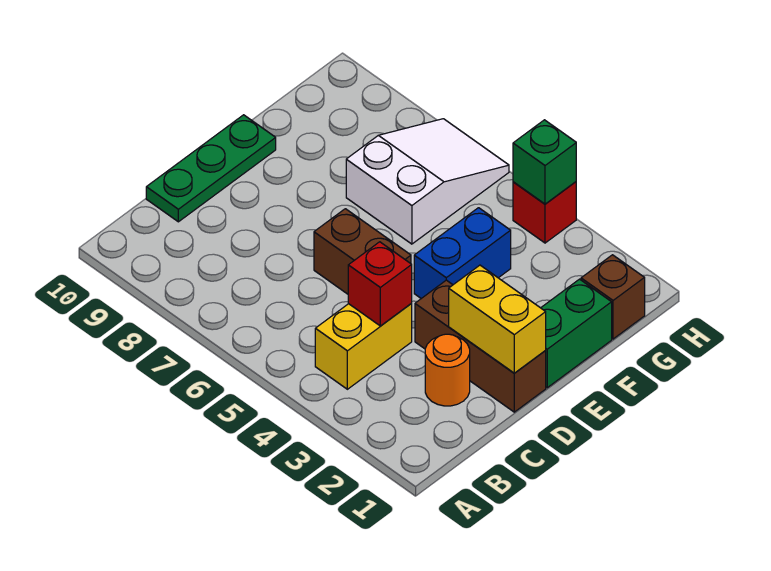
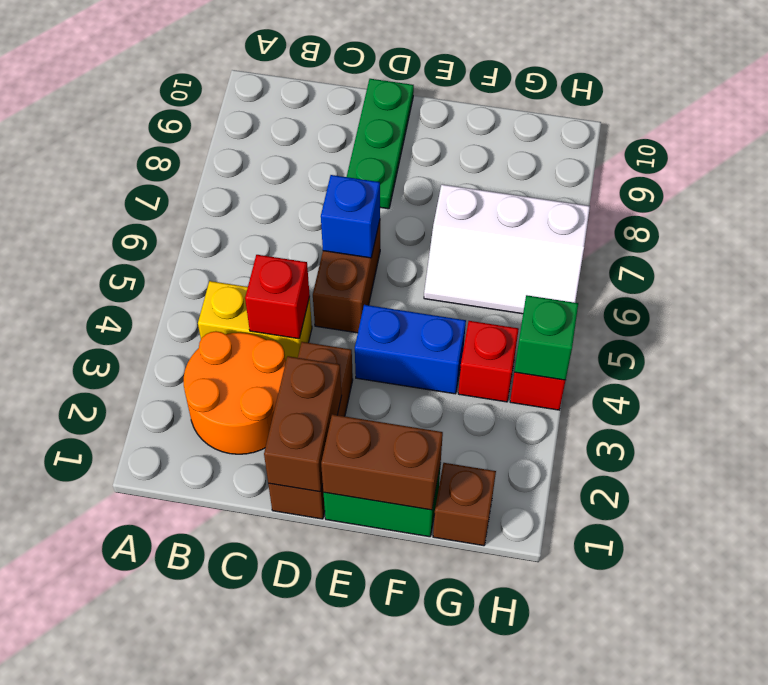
orange 1x1 round brick [425,334,470,406] -> orange 2x2 round brick [184,331,286,454]
green 1x3 plate [146,115,276,222] -> green 1x3 plate turned to [347,79,414,209]
yellow 1x2 brick [449,265,546,373] -> brown 1x2 brick [264,356,342,492]
none -> blue 1x1 brick [321,175,380,258]
none -> brown 1x2 brick [321,414,443,510]
white 2x3 slope [346,119,509,244] -> white 2x3 slope turned to [424,184,590,314]
none -> red 1x1 brick [458,321,519,402]

